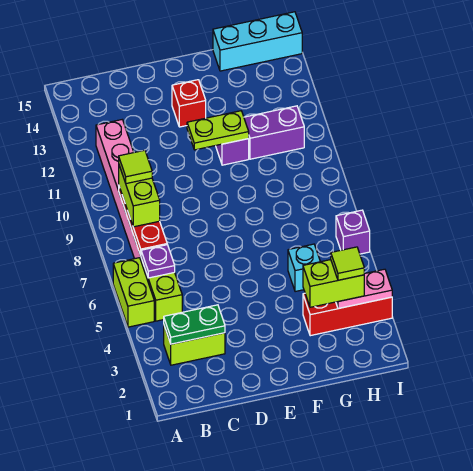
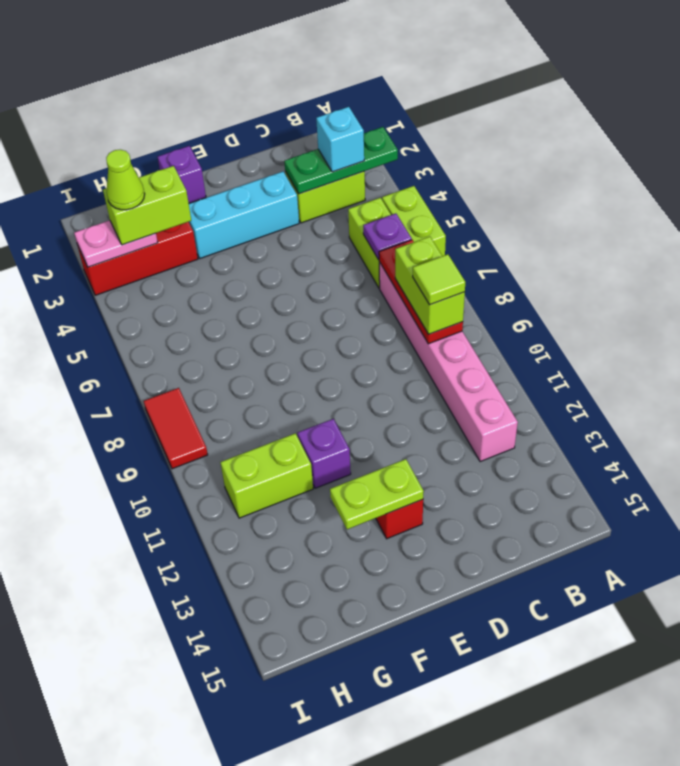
green 1x2 plate [164,305,225,344] -> green 1x3 plate [284,127,398,194]
lime 1x2 plate [187,111,249,150] -> lime 1x2 plate moved to [330,459,424,529]
cyan 1x1 brick [288,244,320,292] -> cyan 1x1 brick moved to [316,107,364,172]
purple 1x2 brick [244,106,304,159] -> lime 1x2 brick [220,433,313,518]
cyan 1x3 brick [213,12,302,71] -> cyan 1x3 brick moved to [189,171,299,258]
lime 1x1 tile [331,247,364,280] -> lime 1x1 cone [106,150,145,210]
purple 1x1 brick [336,210,370,254] -> purple 1x1 brick moved to [158,146,206,203]
none -> red 1x2 tile [144,388,208,469]

